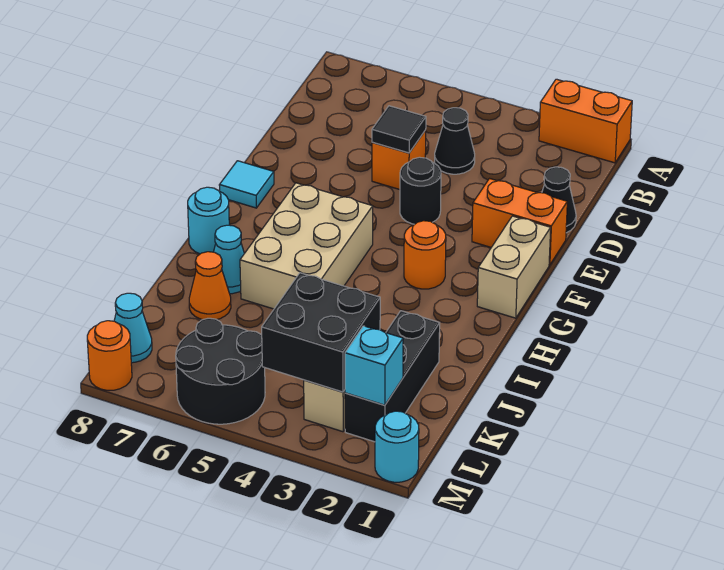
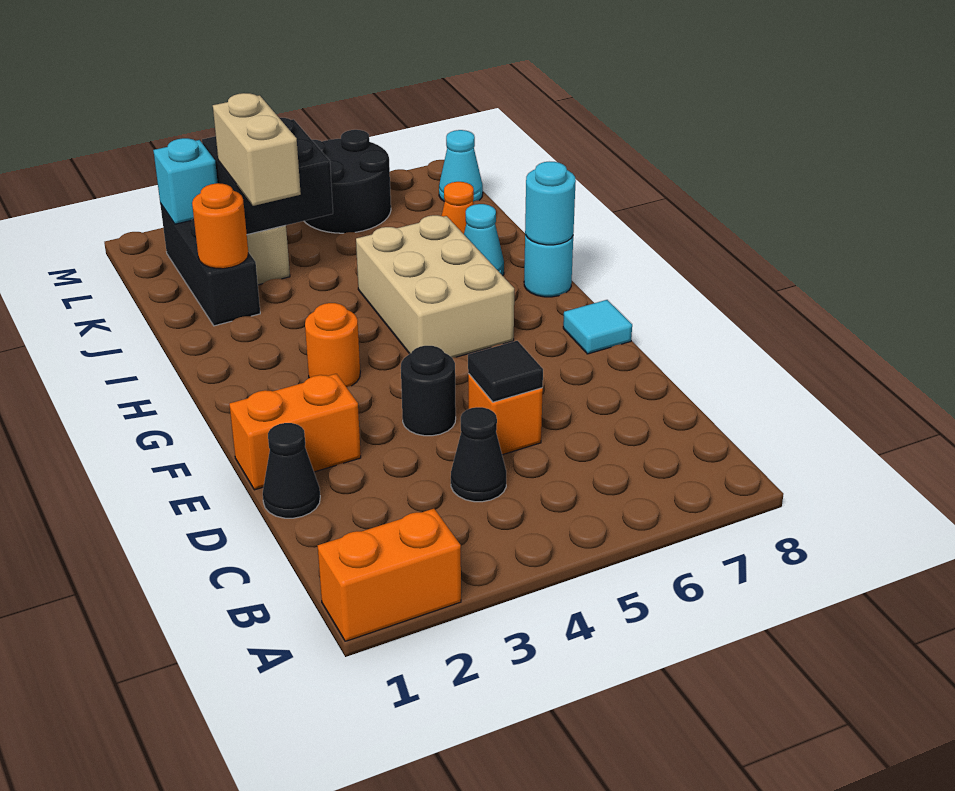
tan 1x2 brick [477,216,551,318] -> tan 1x2 brick moved to [213,93,301,206]
cyan 1x1 round brick [375,411,419,482] -> cyan 1x1 round brick moved to [525,162,576,245]
orange 1x1 round brick [87,321,132,390] -> orange 1x1 round brick moved to [192,183,248,269]

